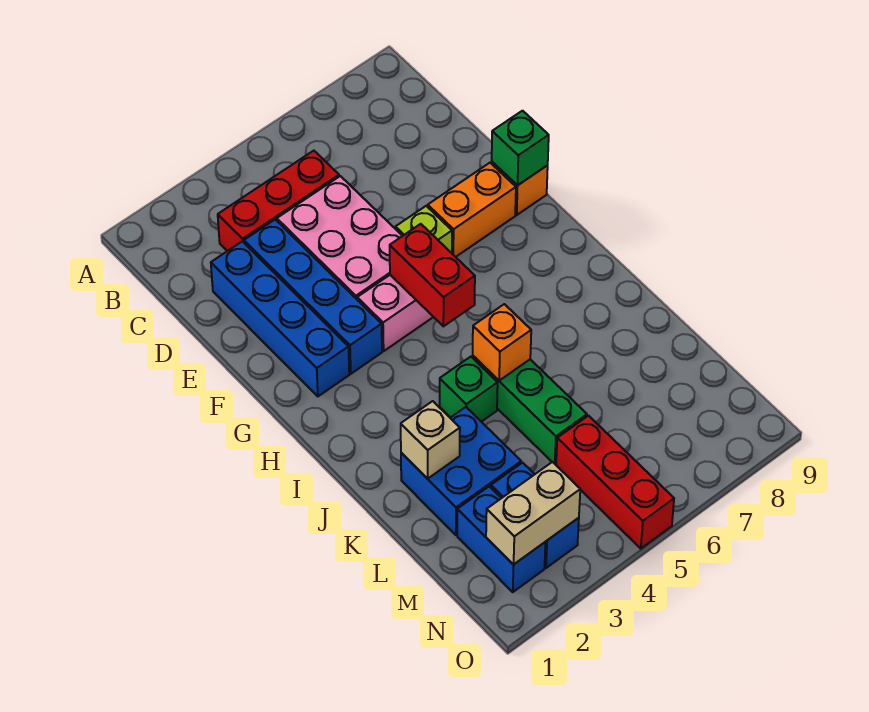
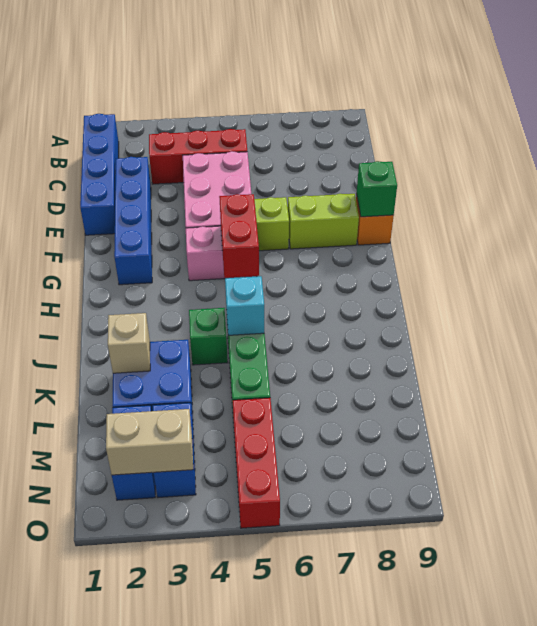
blue 1x4 brick [244,220,382,374] -> blue 1x4 brick moved to [80,114,119,235]
orange 1x2 brick [428,163,516,257] -> lime 1x2 brick [288,194,359,249]
orange 1x1 brick [473,304,531,381] -> cyan 1x1 brick [225,276,264,335]

